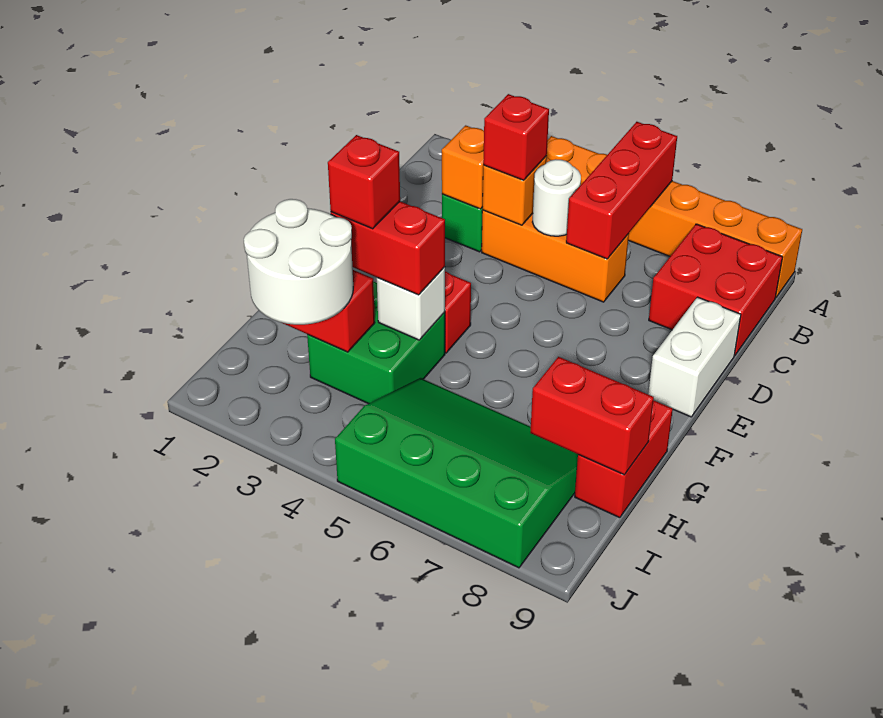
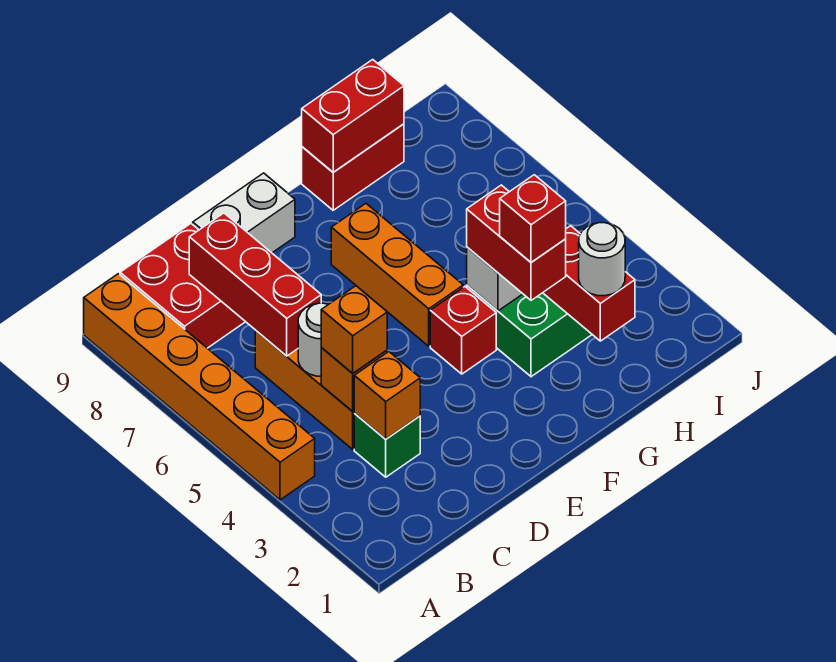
red 1x3 brick [566,122,677,259] -> red 1x3 brick turned to [189,213,321,356]
red 1x1 brick [483,94,549,180] -> orange 1x1 brick [321,286,387,373]
none -> orange 1x3 brick [331,204,463,346]
white 2x2 round brick [244,199,353,325] -> white 1x1 round brick [579,223,625,296]
green 3x4 slope [335,378,578,568] -> none
red 1x2 brick [530,357,654,475] -> red 1x2 brick turned to [302,60,404,172]

